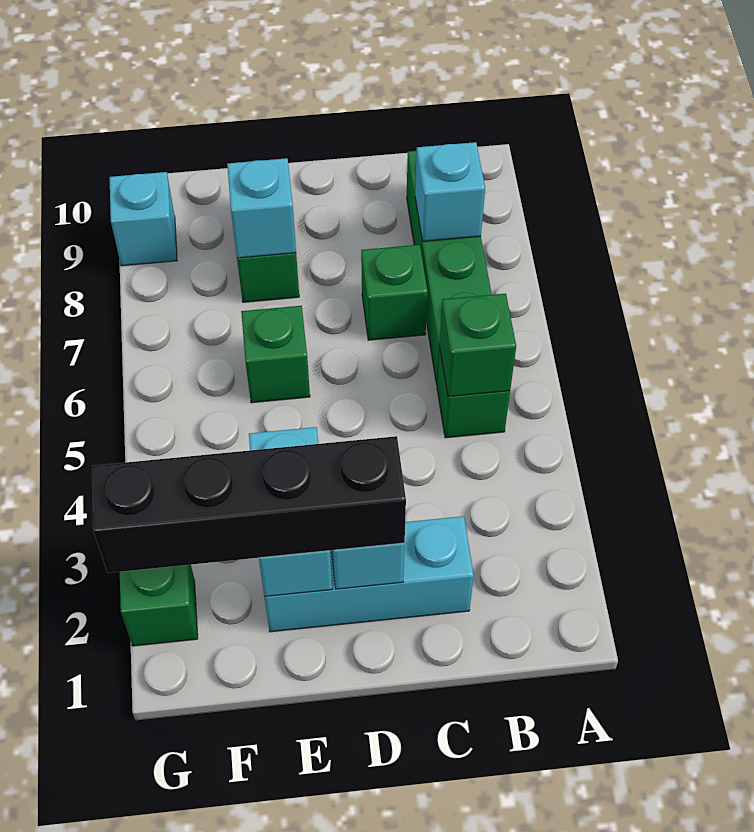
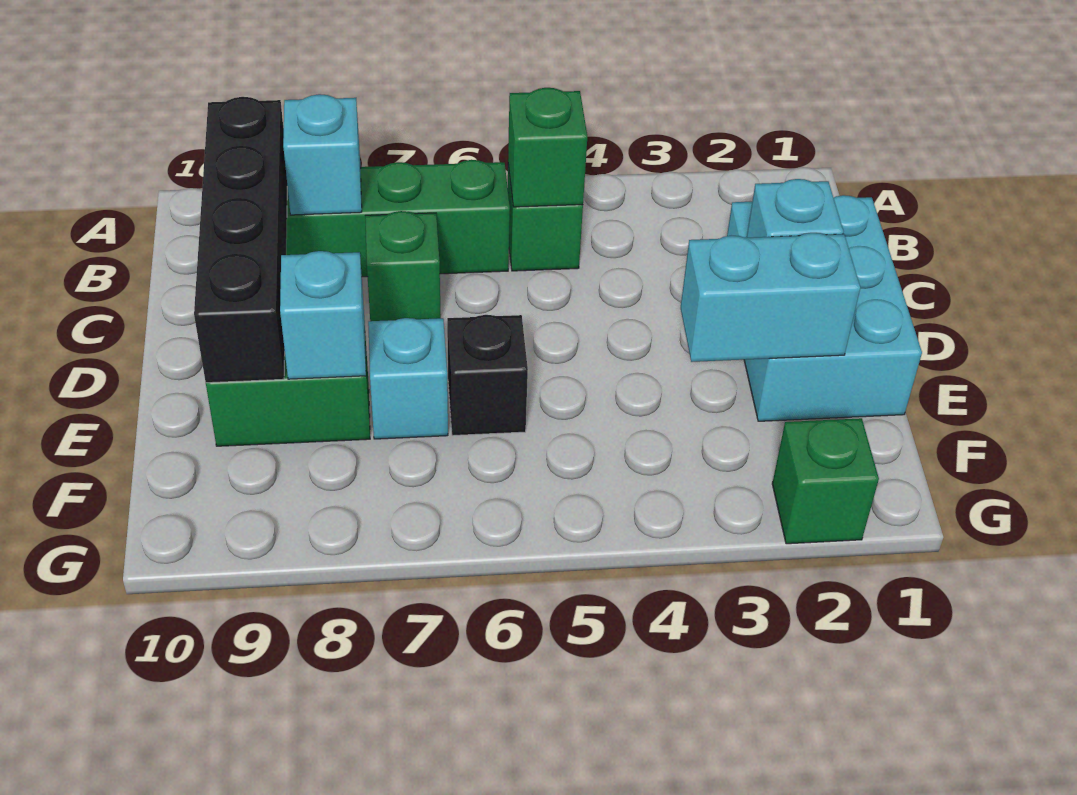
cyan 1x3 brick [265,516,474,632] -> cyan 2x3 brick [727,195,922,421]
black 1x4 brick [92,436,406,573] -> black 1x4 brick moved to [194,97,287,383]
green 1x1 brick [241,306,310,403] -> black 1x1 brick [447,315,528,436]
cyan 1x1 brick [110,172,177,266] -> cyan 1x1 brick moved to [368,318,448,439]

